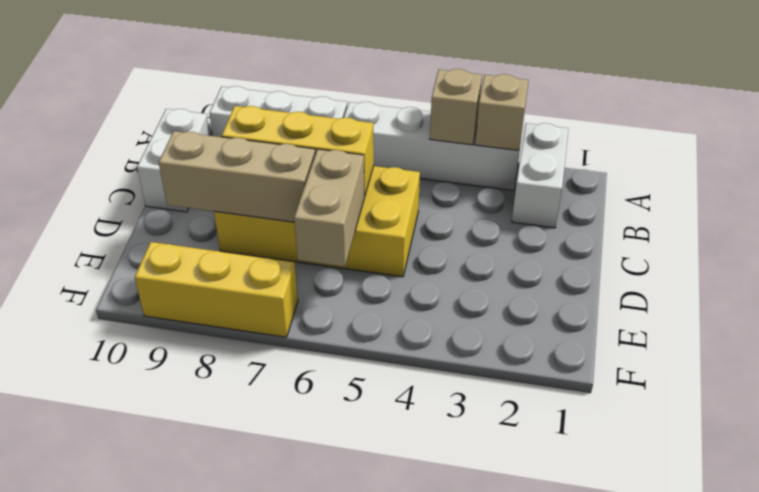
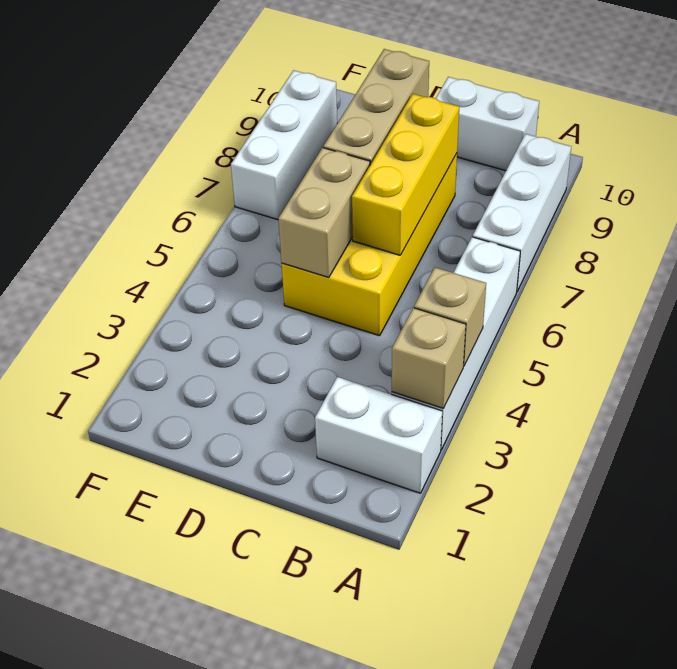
tan 1x2 brick [294,149,365,267] -> tan 1x2 brick turned to [278,148,370,277]
yellow 1x3 brick [135,242,298,337] -> white 1x3 brick [231,70,337,220]

